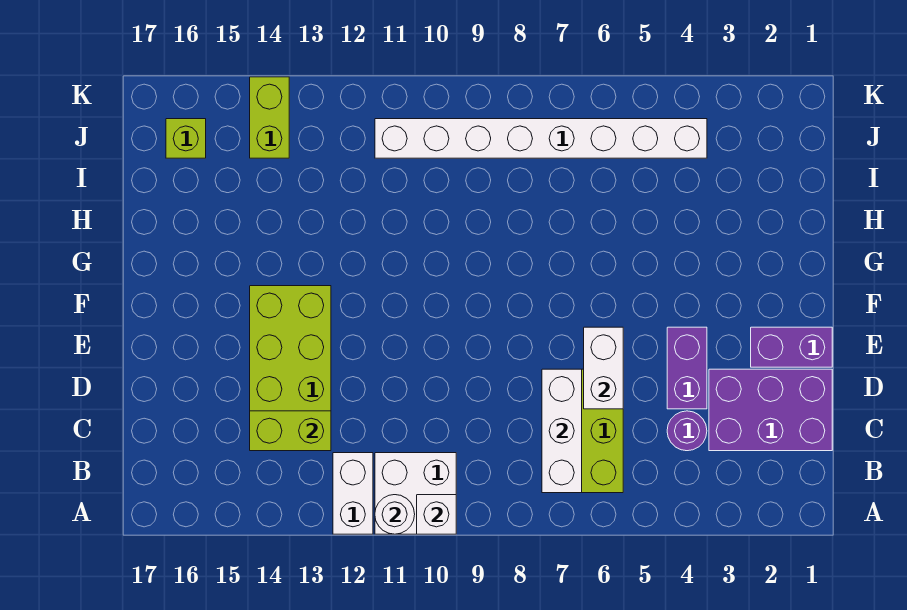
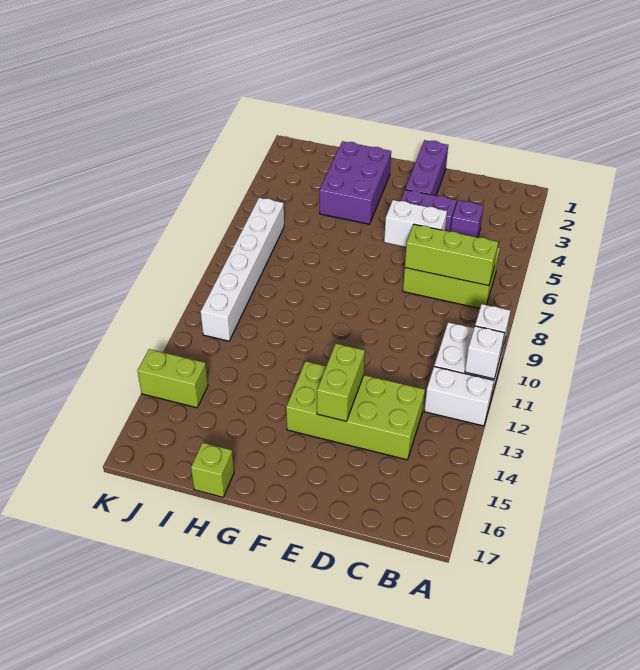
white 1x1 round brick [375,495,415,534] -> white 1x1 brick [465,326,504,379]
white 1x3 brick [542,369,582,493] -> lime 1x3 brick [405,224,498,286]
purple 2x3 brick [709,369,832,451] -> purple 2x3 brick moved to [320,141,391,224]
purple 1x1 round brick [667,411,707,451] -> purple 1x1 brick [451,200,484,237]
lime 1x2 brick [250,411,331,451] -> lime 1x2 brick moved to [317,344,365,421]
purple 1x2 brick [751,327,832,367] -> purple 1x3 brick [405,140,448,196]
white 1x8 brick [375,119,707,158] -> white 1x6 brick [201,198,284,341]
lime 1x1 brick [166,119,206,158] -> lime 1x1 brick moved to [191,443,234,497]

